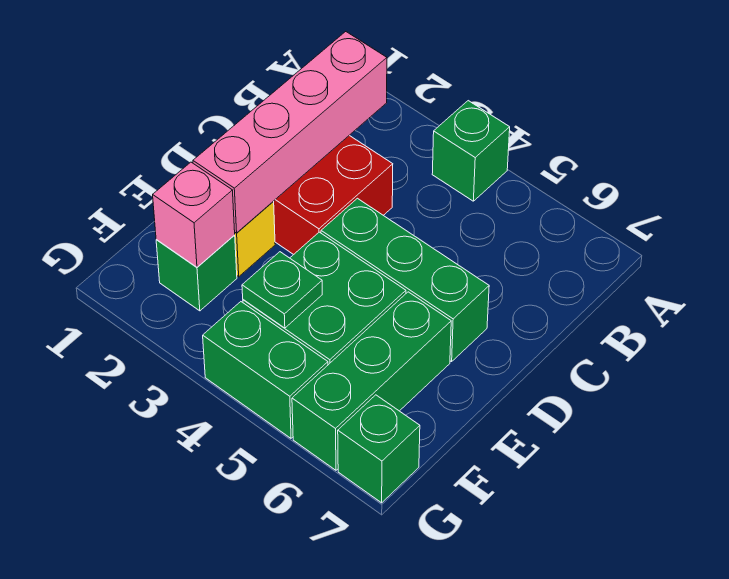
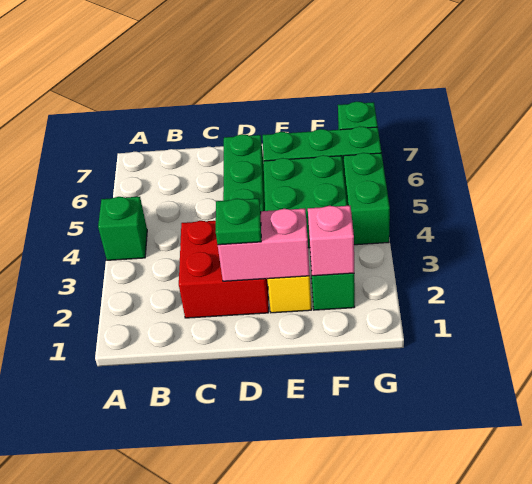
pink 1x4 brick [193,32,387,233] -> pink 1x2 brick [218,208,310,281]
green 1x1 plate [242,252,322,328] -> green 1x1 plate moved to [216,198,261,245]

